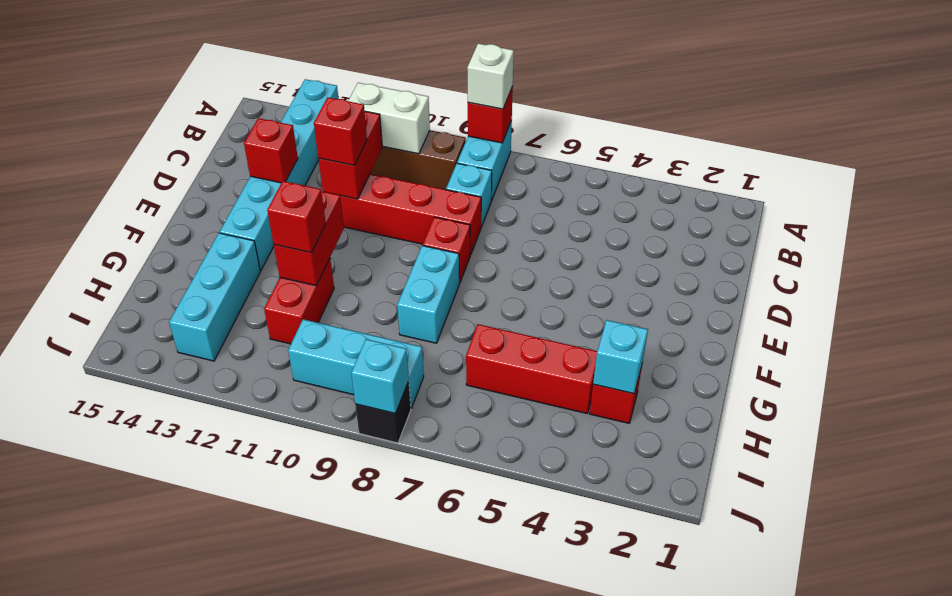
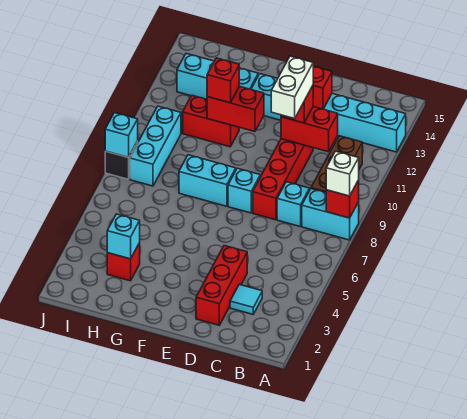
white 1x2 brick [348,83,430,154] -> white 1x2 brick moved to [271,56,313,118]
none -> cyan 1x1 tile [230,284,262,314]
red 1x1 brick [423,217,470,283] -> cyan 1x1 brick [228,168,260,213]
red 1x3 brick [466,324,597,413] -> red 1x3 brick moved to [196,246,247,325]

